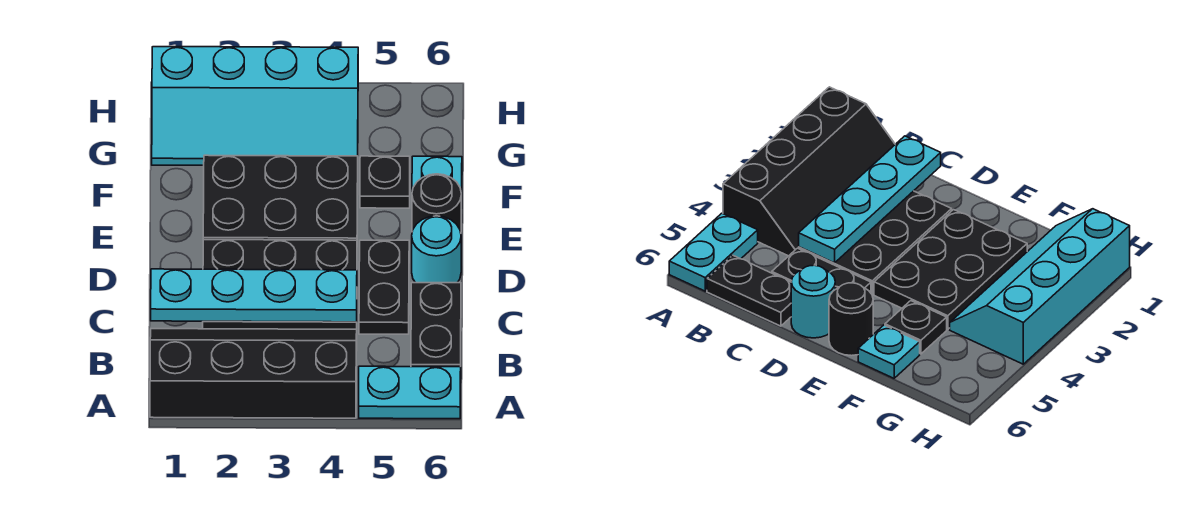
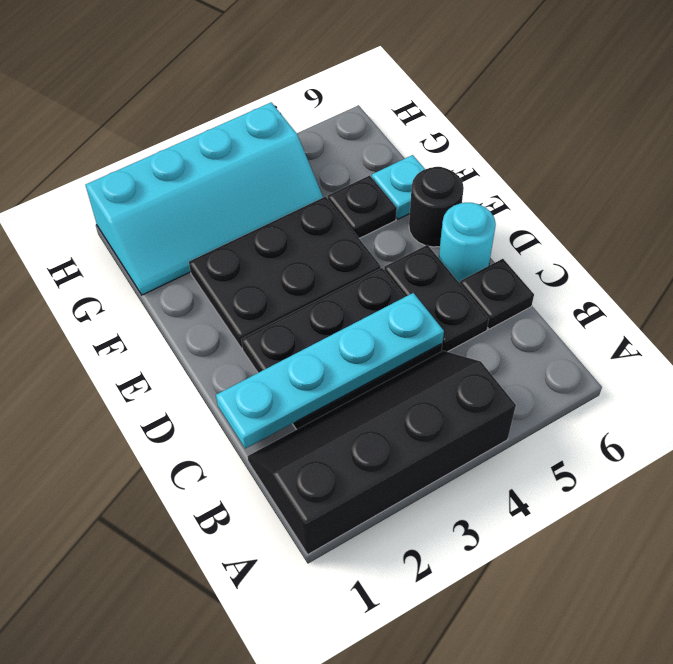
cyan 1x2 plate [359,366,461,419] -> none
black 1x2 plate [411,283,461,367] -> black 1x1 plate [460,259,534,329]

